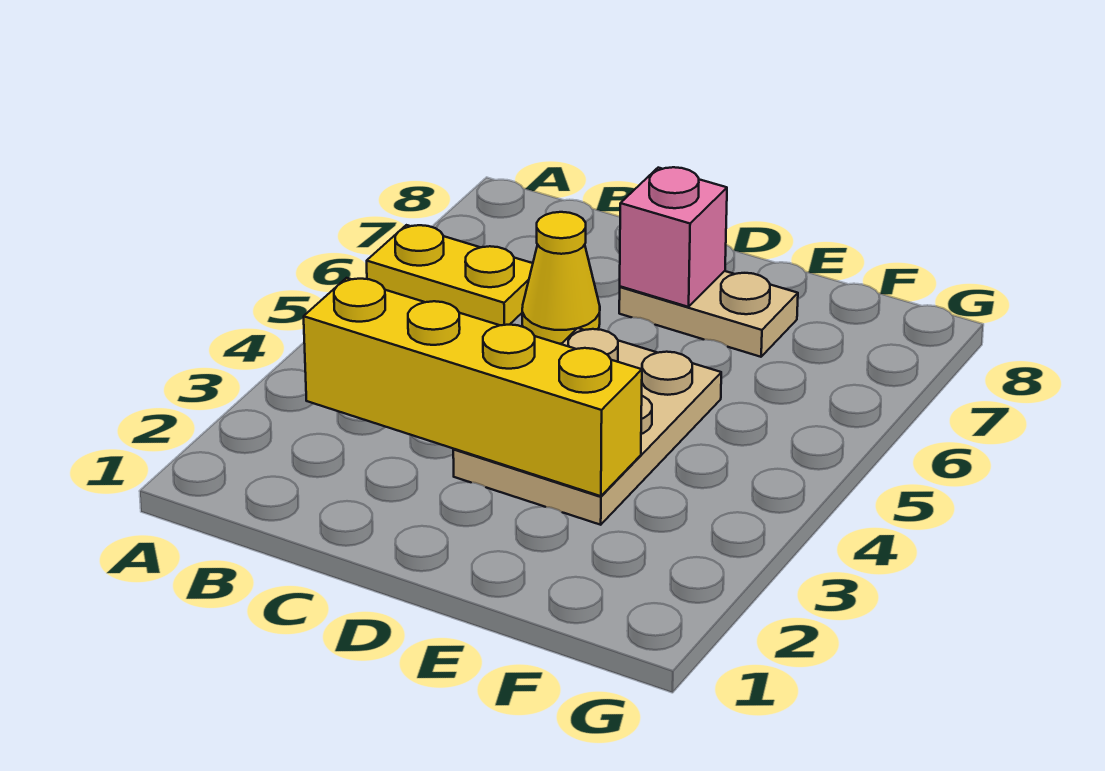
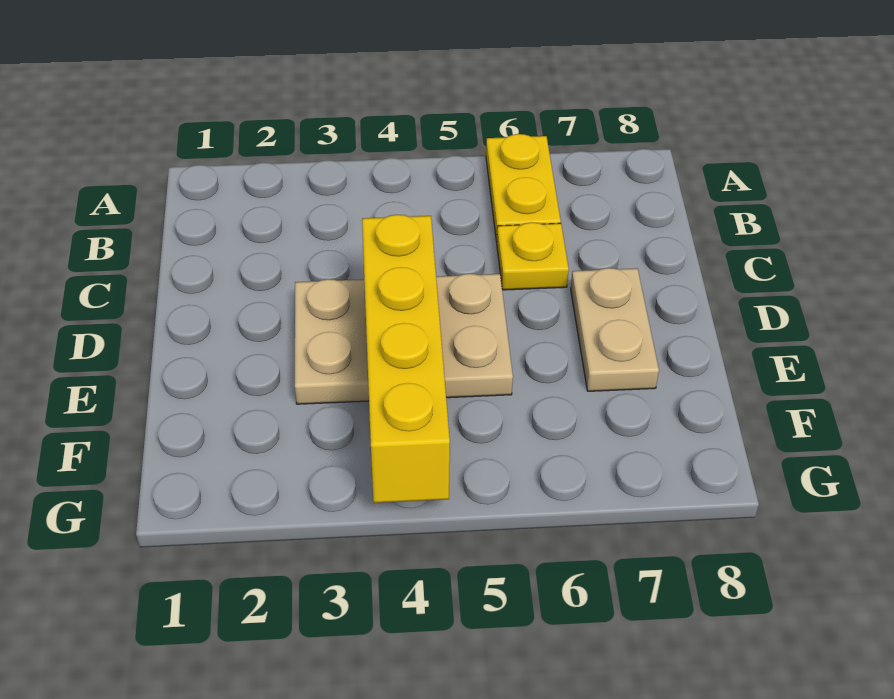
yellow 1x4 brick [304,278,642,496] -> yellow 1x4 brick moved to [362,215,450,503]
yellow 1x1 cone [522,212,600,344] -> yellow 1x1 plate [497,222,569,290]
pink 1x1 brick [620,167,727,307] -> none

